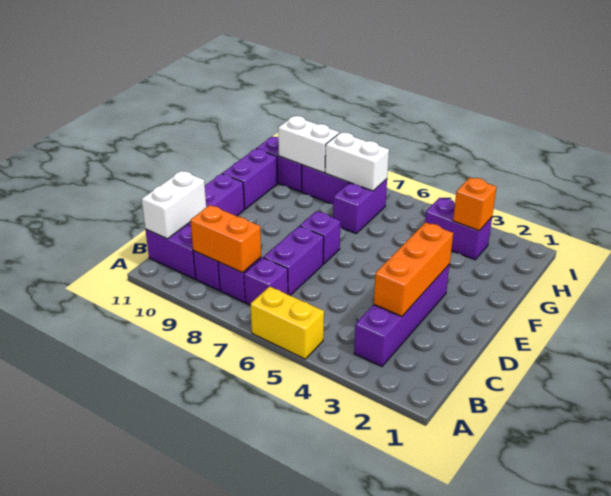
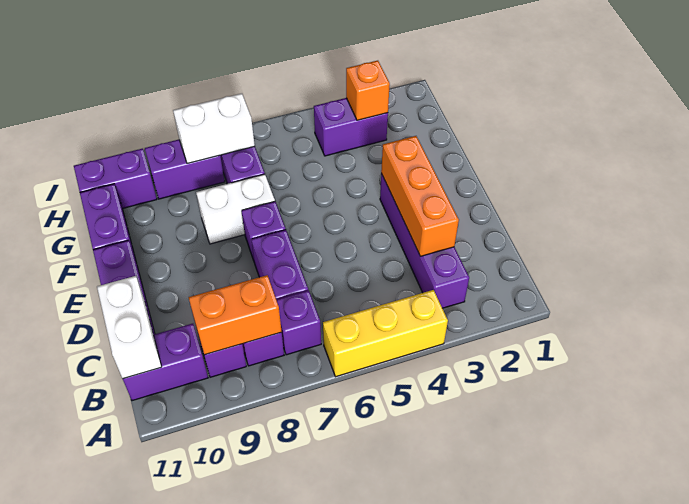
yellow 1x2 brick [250,286,324,359] -> yellow 1x3 brick [323,290,448,377]
white 1x2 brick [278,116,340,173] -> white 1x2 brick moved to [196,174,275,244]

